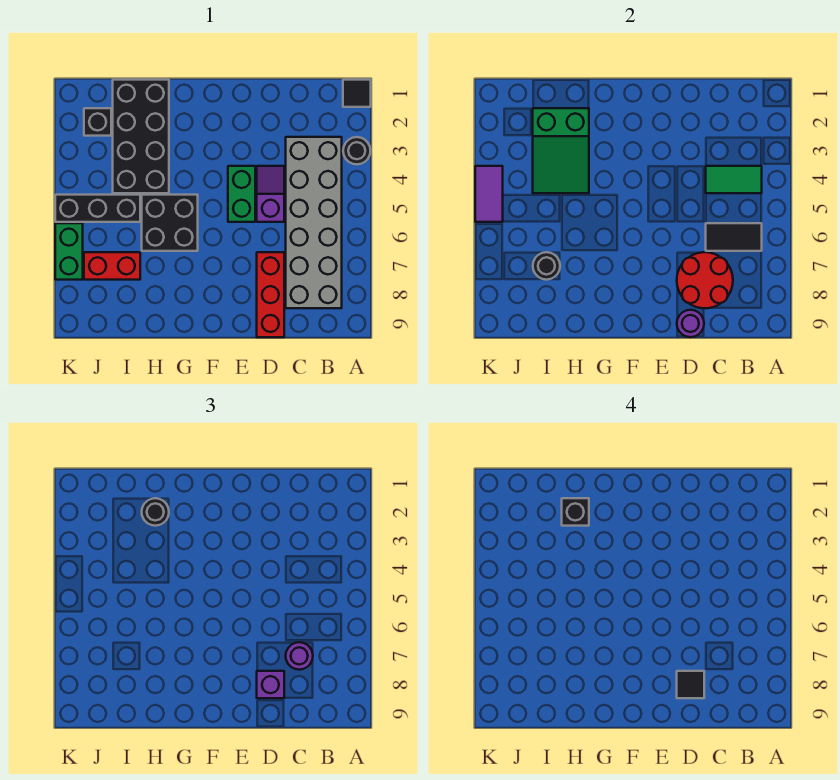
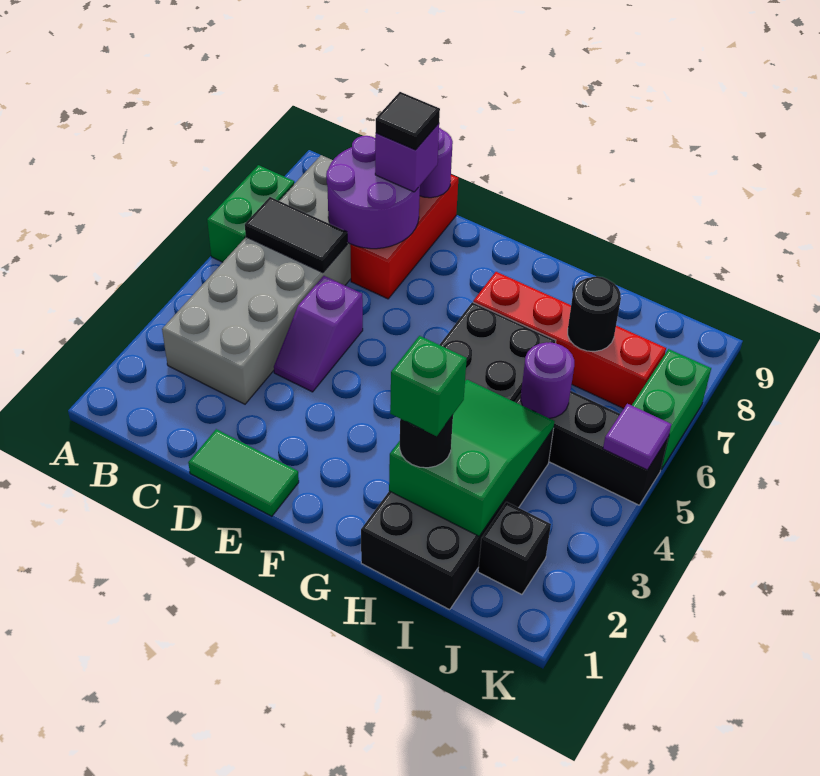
black 1x1 tile [343,80,371,107] -> none
black 1x1 round brick [343,137,371,164] -> none
green 1x2 tile [706,166,762,193] -> green 1x2 tile moved to [188,429,299,516]
red 2x2 round brick [677,252,733,308] -> purple 2x2 round brick [326,136,420,249]
purple 1x1 round brick [286,642,313,670] -> purple 1x1 round brick moved to [521,342,574,418]
green 1x2 brick [228,166,255,222] -> green 1x2 brick moved to [207,165,295,262]
black 1x1 brick [562,498,589,526] -> green 1x1 brick [390,336,467,436]
red 1x2 brick [84,252,140,280] -> red 1x4 brick [473,272,666,409]
purple 1x2 tile [475,166,503,222] -> purple 1x1 tile [603,404,671,470]

